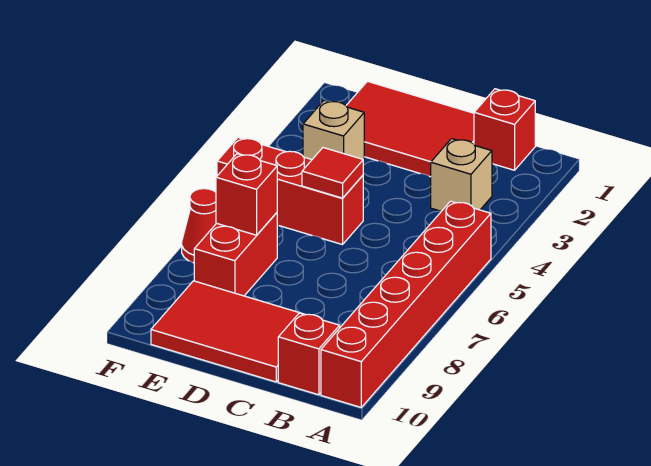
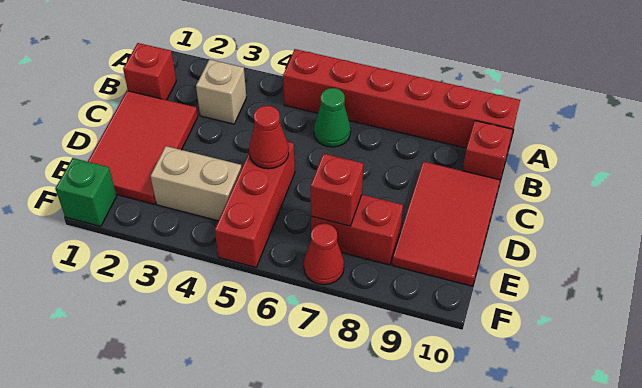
none -> green 1x1 cone [314,88,351,147]
red 1x1 tile [302,148,363,198] -> red 1x1 cone [249,106,289,169]
tan 1x1 brick [303,100,364,159] -> tan 1x2 brick [151,146,242,221]
none -> green 1x1 brick [55,158,117,227]

